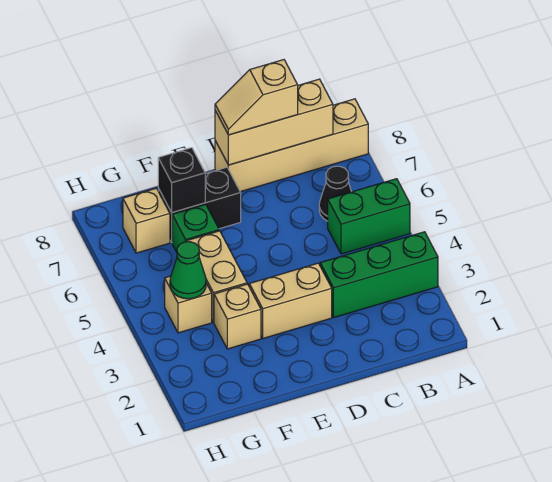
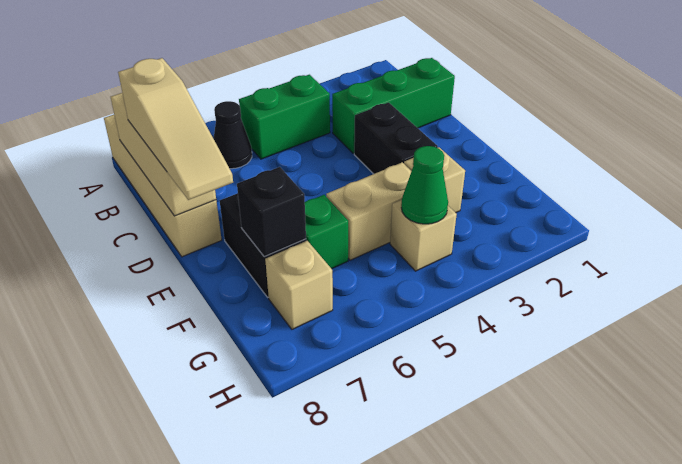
green 1x3 brick [320,232,438,317] -> green 1x3 brick turned to [332,58,455,154]
green 1x2 brick [328,179,410,254] -> green 1x2 brick turned to [239,75,330,159]
tan 1x2 slope [215,60,298,135] -> tan 1x3 slope [118,58,233,200]
tan 1x2 brick [249,263,332,338] -> black 1x2 brick [354,102,438,174]

